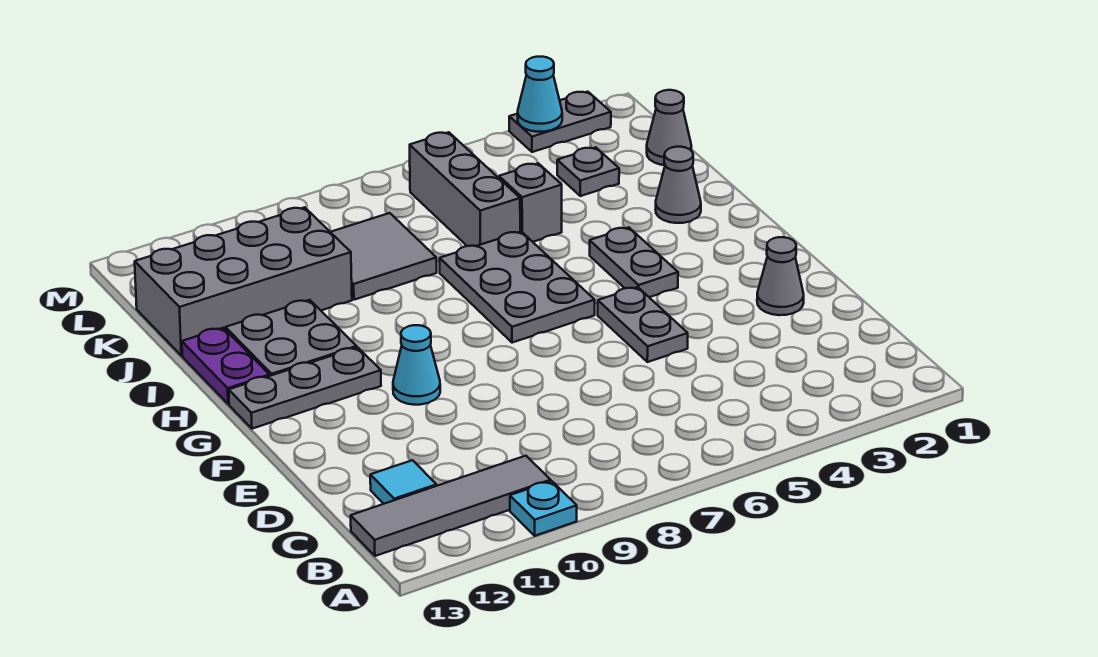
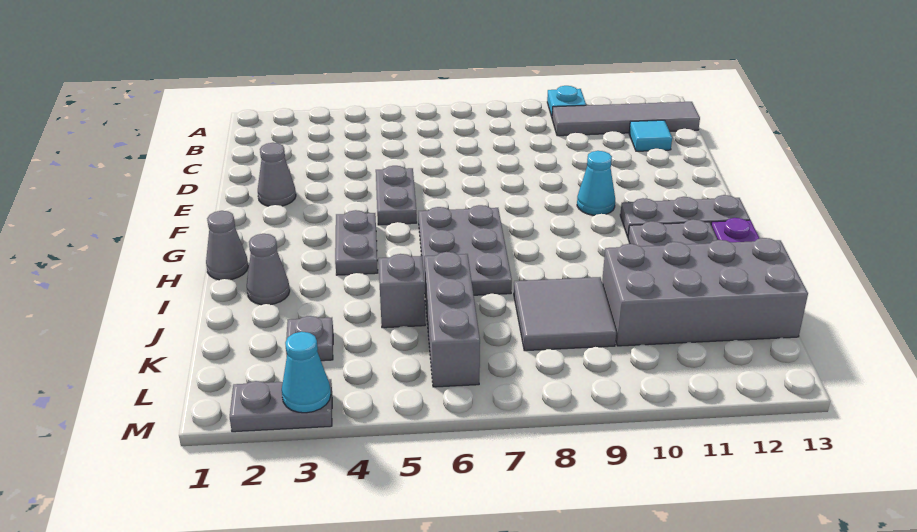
grey 1x1 cone [647,90,691,165] -> grey 1x1 cone moved to [206,211,248,280]

